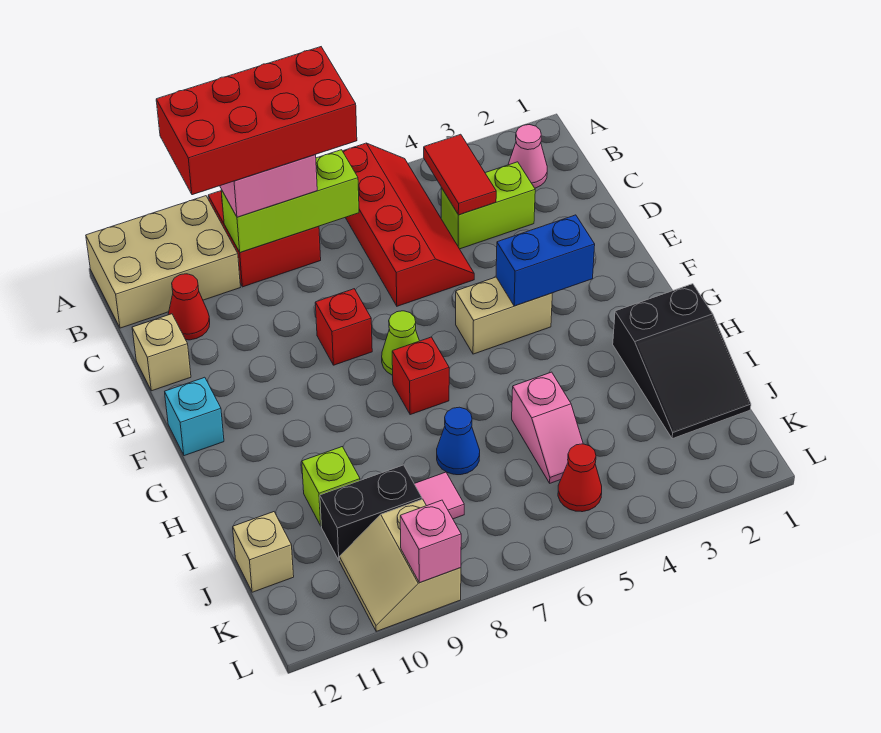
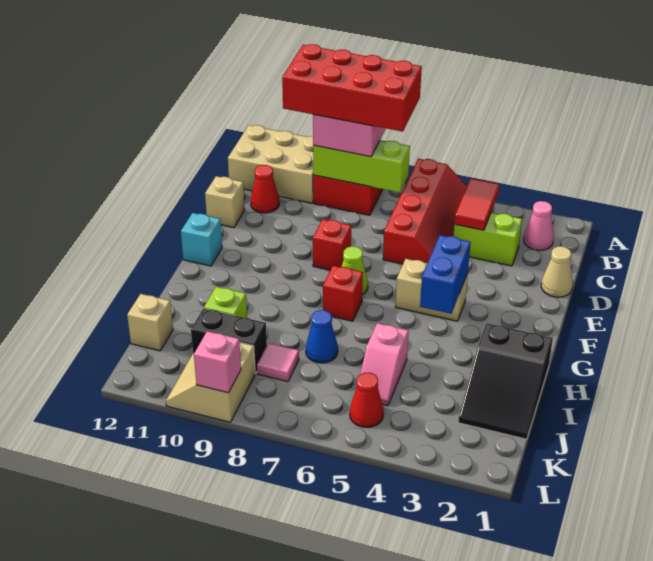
none -> tan 1x1 cone [541,246,573,297]
blue 1x2 brick [496,215,595,306] -> blue 1x2 brick turned to [420,235,471,314]

